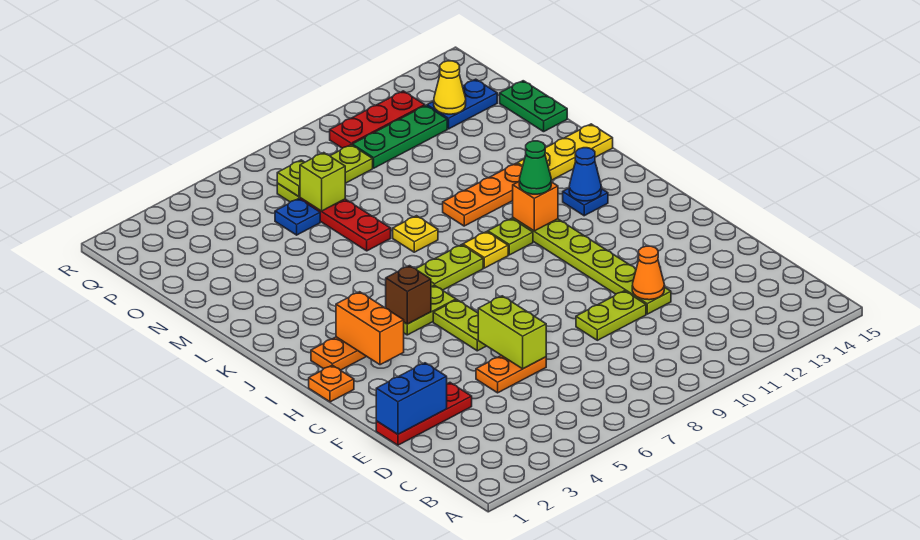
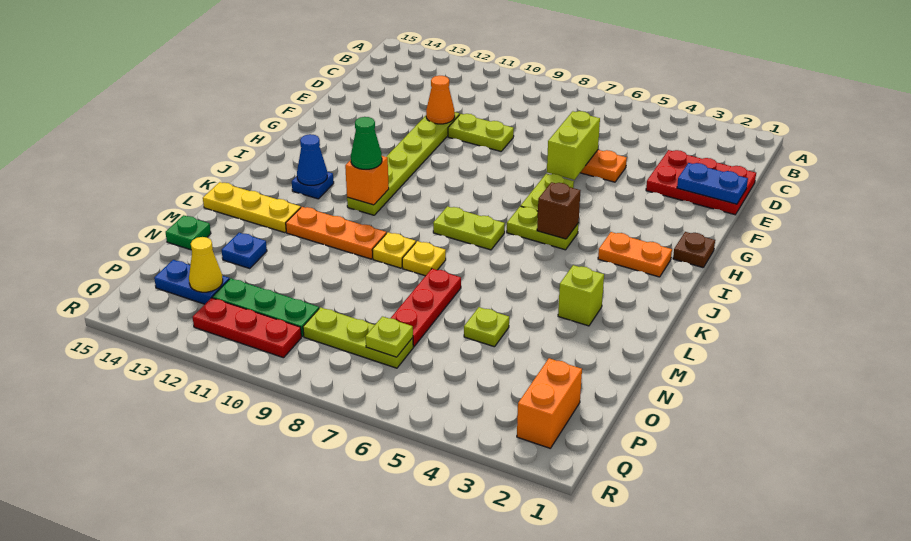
red 1x3 plate [376,383,472,445] -> red 2x3 plate [646,150,756,215]
blue 1x2 brick [376,363,447,434] -> blue 1x2 plate [677,163,748,204]
orange 1x1 plate [309,365,354,402] -> brown 1x1 plate [673,232,715,268]
orange 1x2 brick [336,292,404,365] -> orange 1x2 brick moved to [517,358,582,448]
yellow 1x1 plate [463,232,508,268] -> yellow 1x1 plate moved to [372,232,416,268]
lime 1x1 plate [488,218,533,255] -> lime 1x1 plate moved to [464,307,509,347]
green 1x2 plate [500,81,567,132] -> green 1x1 plate [166,215,211,250]
blue 1x1 plate [275,199,320,235] -> blue 1x1 plate moved to [222,233,267,268]
lime 1x1 brick [300,153,345,211] -> lime 1x1 brick moved to [558,265,604,326]

